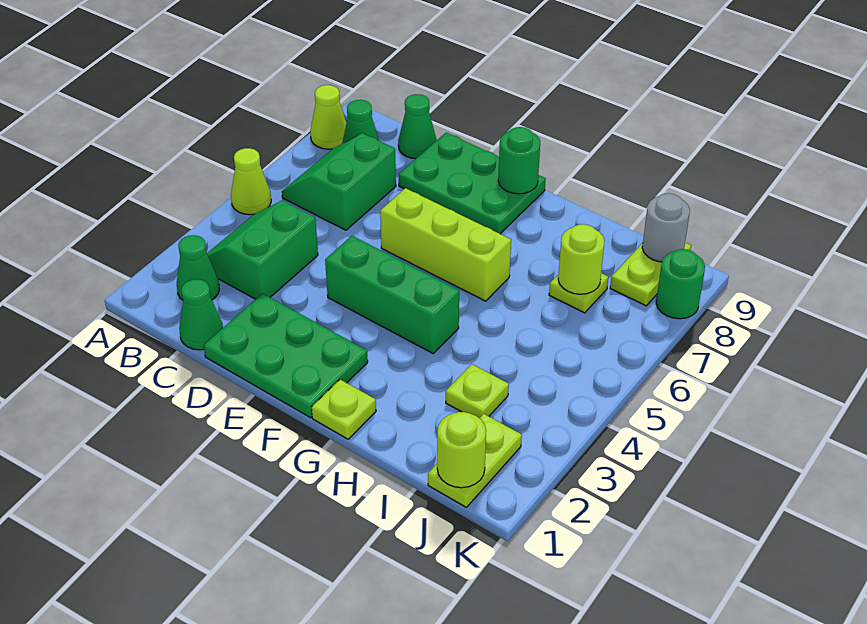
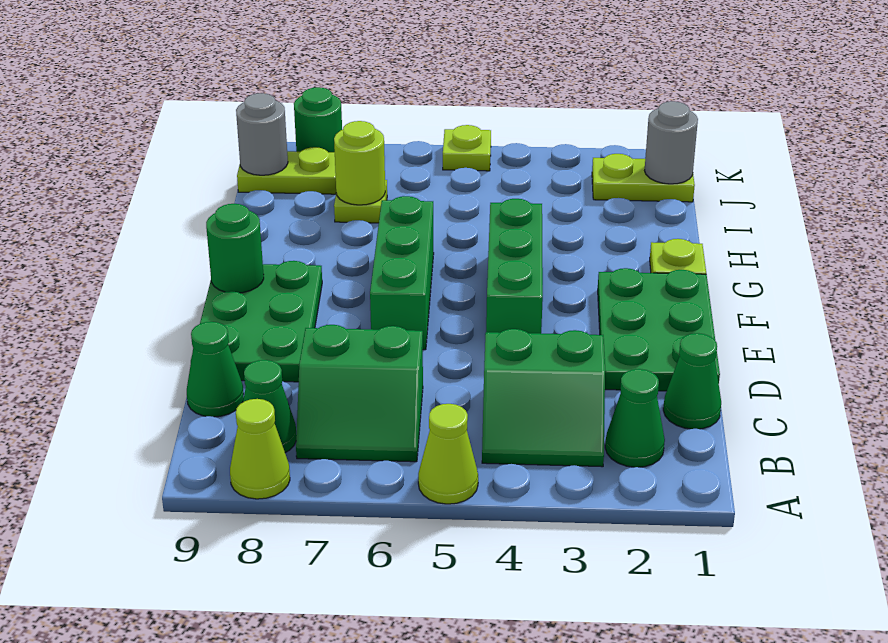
lime 1x3 brick [380,188,511,301] -> green 1x3 brick [370,196,434,350]
lime 1x1 plate [446,364,509,418] -> lime 1x1 plate moved to [443,125,491,171]
lime 1x1 round brick [437,412,486,488] -> grey 1x1 round brick [645,101,698,184]

